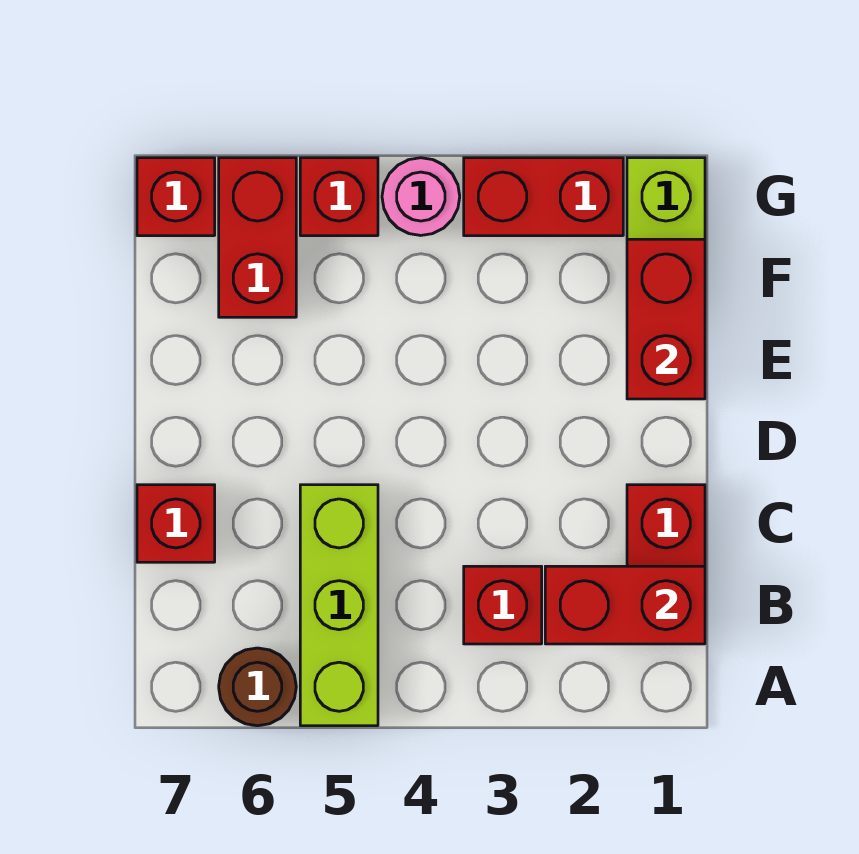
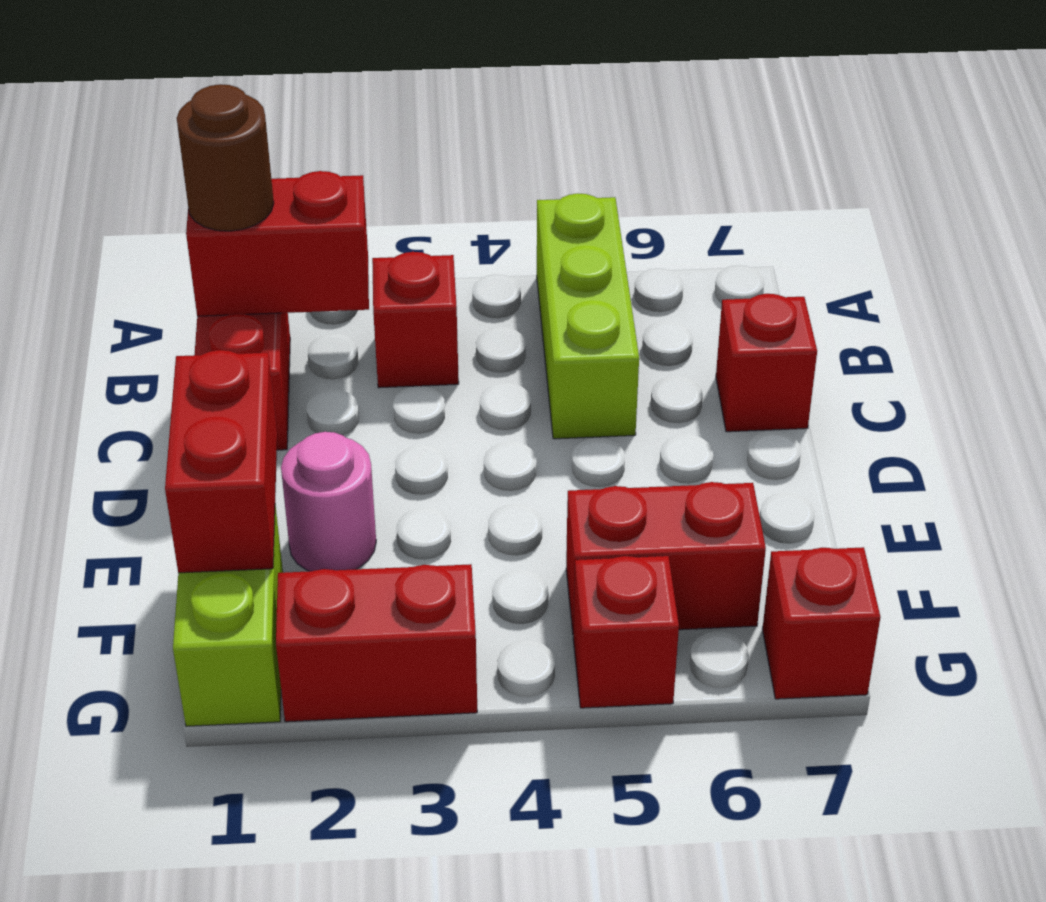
brown 1x1 round brick [219,648,296,726] -> brown 1x1 round brick moved to [177,84,274,231]
red 1x2 brick [219,158,296,317] -> red 1x2 brick turned to [566,482,766,631]
pink 1x1 round brick [382,158,460,235] -> pink 1x1 round brick moved to [281,432,376,571]

